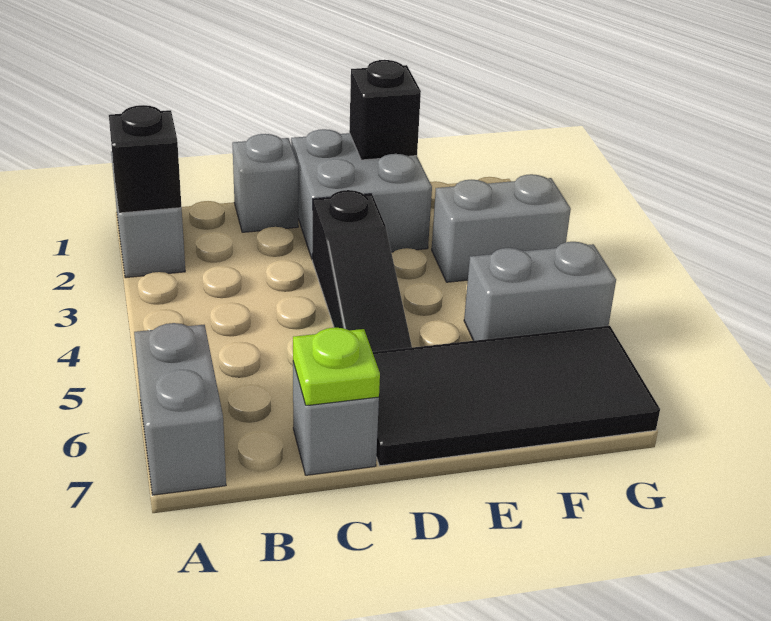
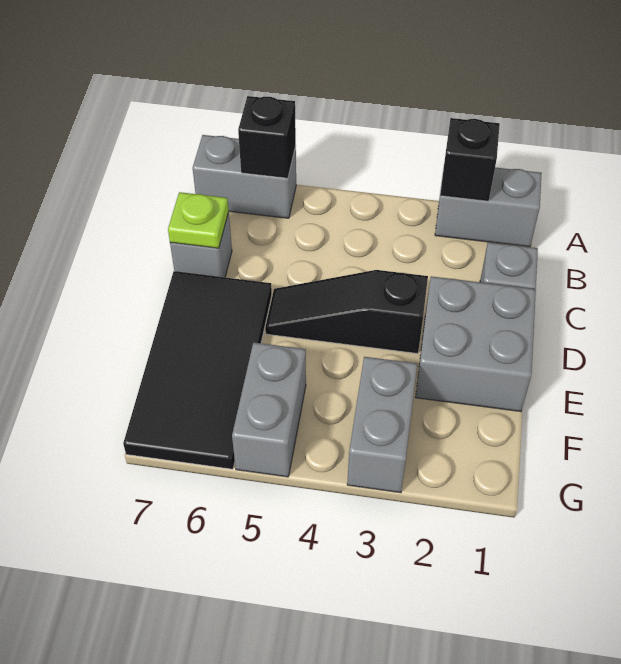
black 1x1 brick [349,60,421,160] -> black 1x1 brick moved to [238,96,296,178]

